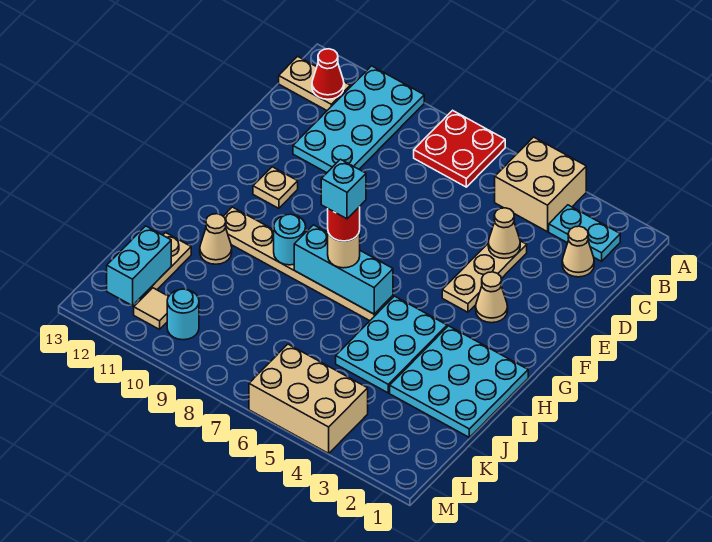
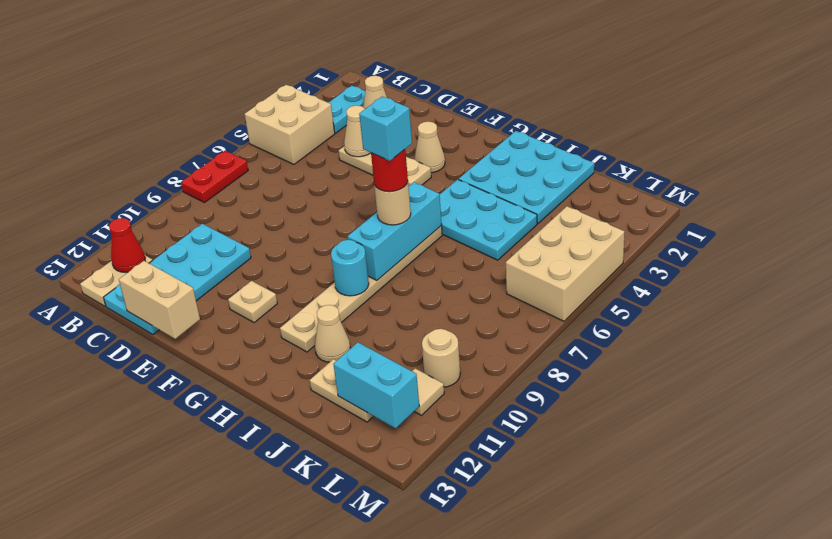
red 2x2 plate [414,110,505,187] -> red 1x2 plate [181,151,248,203]
cyan 2x4 plate [293,66,424,173] -> cyan 2x4 plate turned to [103,224,251,335]
none -> tan 1x2 brick [119,261,200,339]
cyan 1x1 round brick [167,289,199,340] -> tan 1x1 round brick [422,329,460,387]

